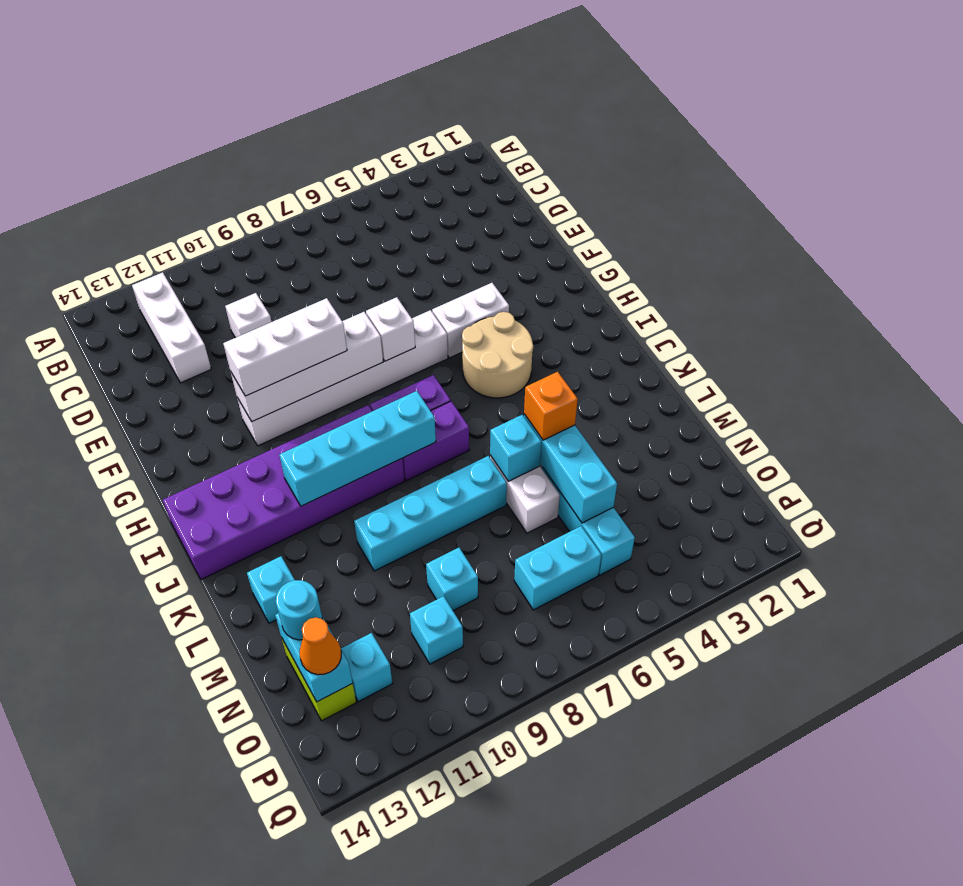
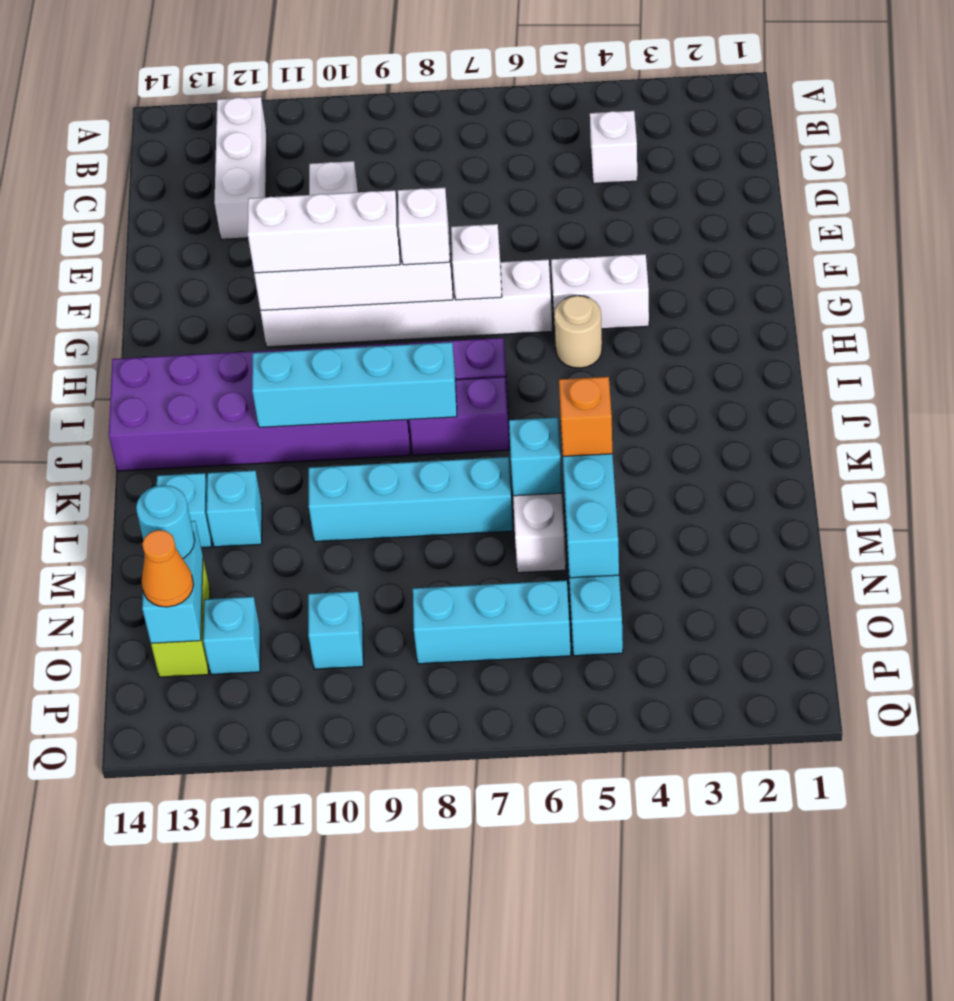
none -> white 1x1 brick [590,111,637,184]
none -> white 1x1 brick [398,188,450,265]
tan 2x2 round brick [462,312,533,398] -> tan 1x1 round brick [554,296,602,368]
cyan 1x1 brick [426,547,478,611] -> cyan 1x1 brick moved to [207,470,262,547]
cyan 1x2 brick [514,526,601,610] -> cyan 1x3 brick [413,580,571,664]

